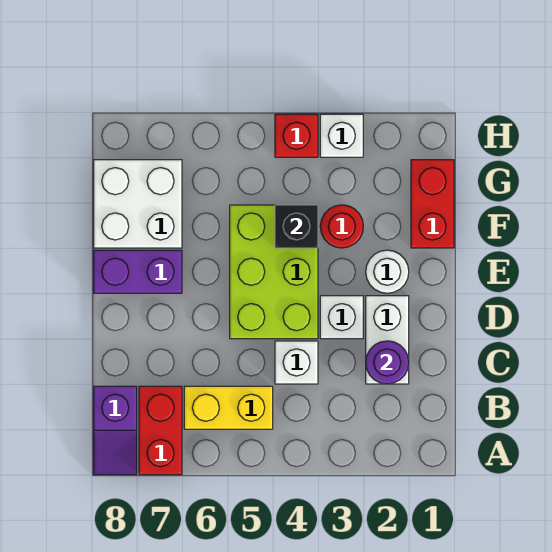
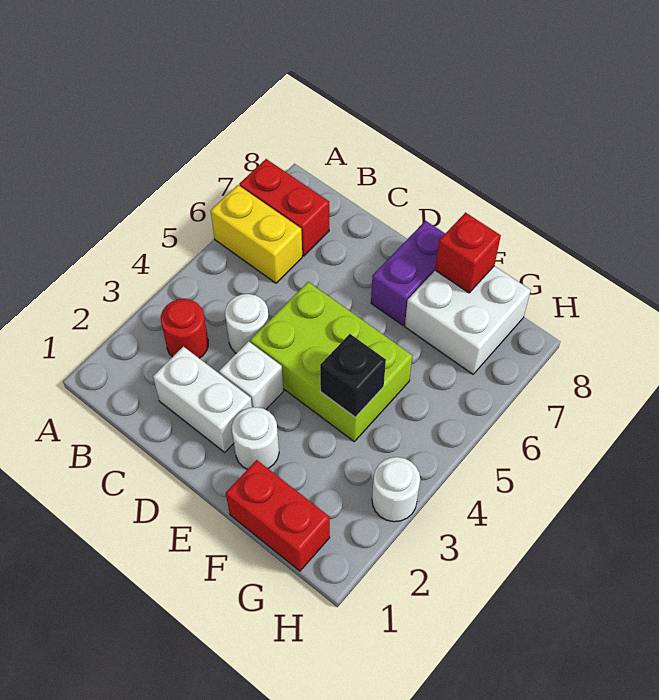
purple 1x2 slope [94,386,137,475] -> none
yellow 1x2 brick [184,386,273,429] -> yellow 1x2 brick turned to [211,185,302,283]
purple 1x1 round brick [366,341,409,384] -> none
white 1x1 brick [275,341,318,384] -> white 1x1 round brick [225,294,269,353]
red 1x1 round brick [320,205,363,248] -> red 1x1 round brick moved to [161,299,208,358]
white 1x1 brick [320,114,363,157] -> white 1x1 round brick [372,457,420,522]
red 1x1 brick [275,114,318,157] -> red 1x1 brick moved to [435,213,501,293]

